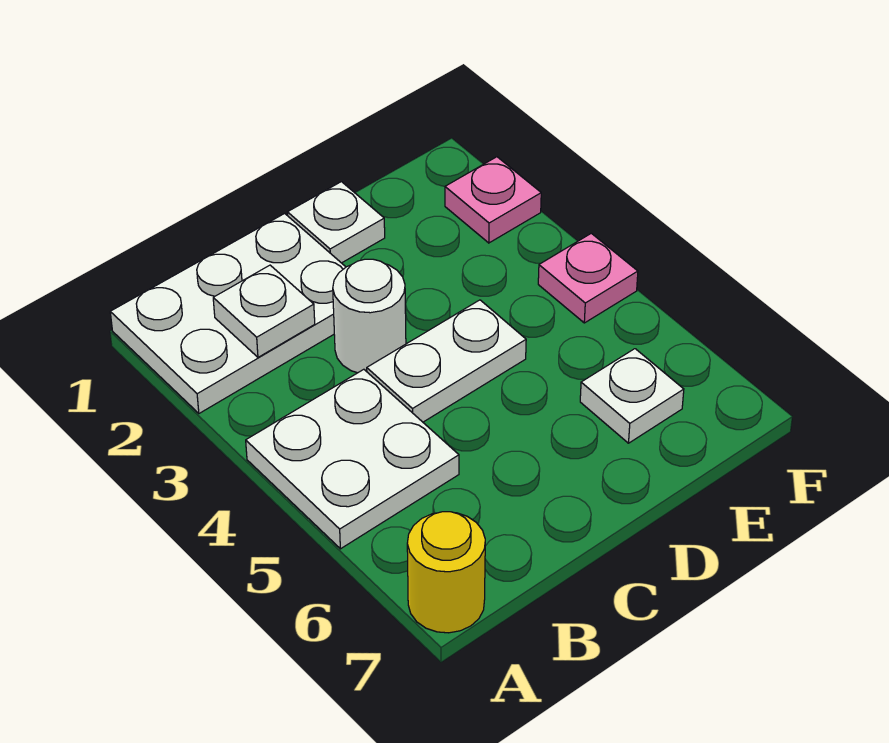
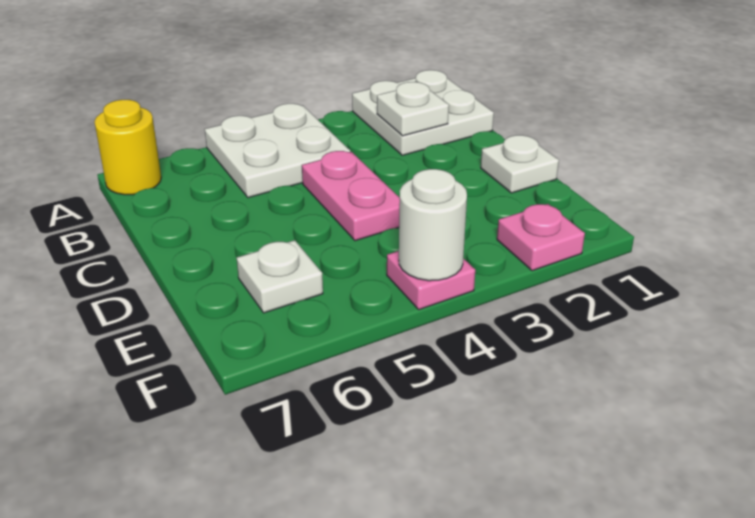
white 2x3 plate [110,213,346,413] -> white 2x2 plate [352,70,494,155]
white 1x1 round brick [333,259,406,373] -> white 1x1 round brick moved to [399,169,467,281]
white 1x2 plate [367,300,526,422] -> pink 1x2 plate [302,151,400,241]

